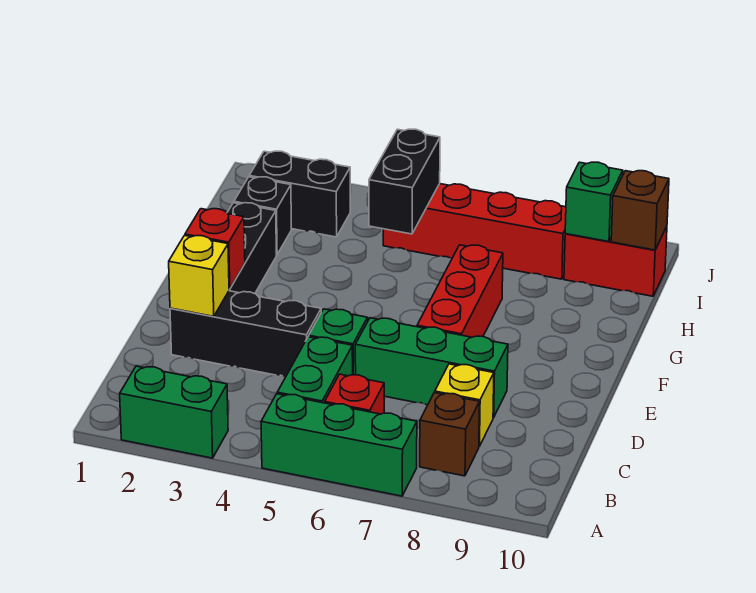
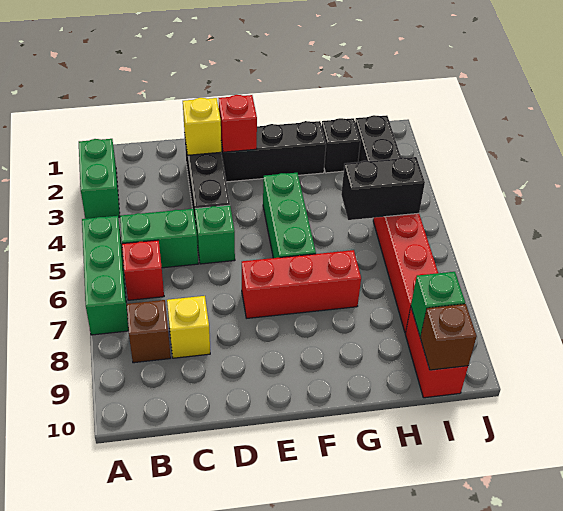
green 1x3 brick [355,318,508,418] -> green 1x3 brick moved to [263,173,316,258]

